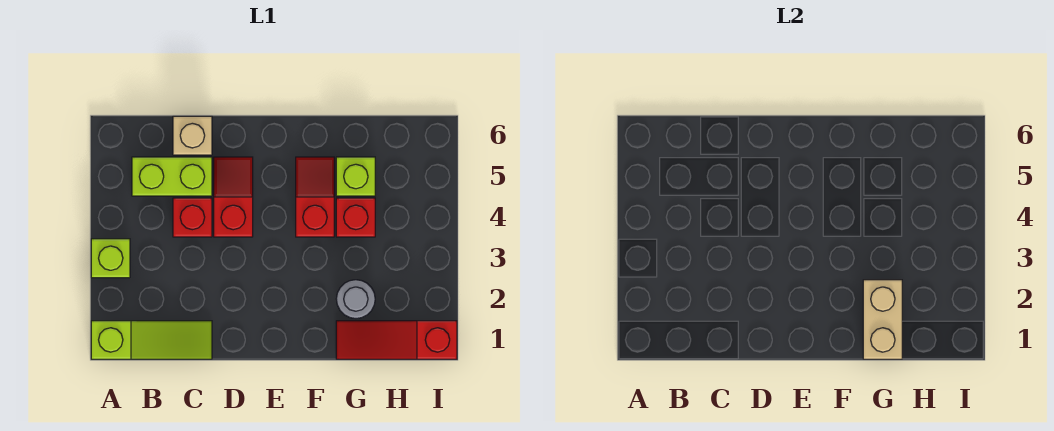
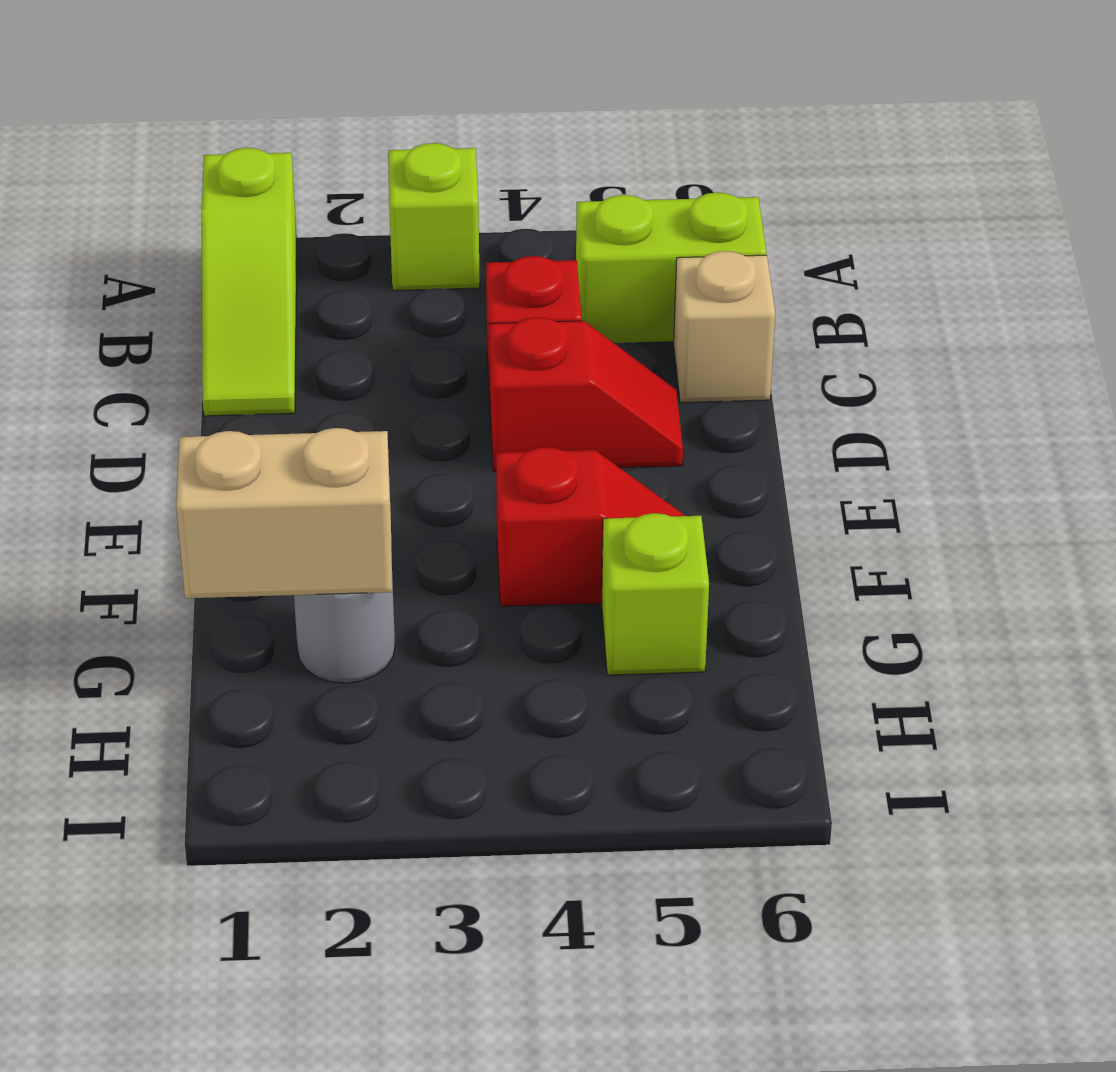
lime 1x2 brick [132,157,212,196] -> lime 1x2 brick turned to [576,192,767,343]
red 1x3 slope [336,321,457,359] -> none
red 1x1 brick [336,198,375,237] -> none

